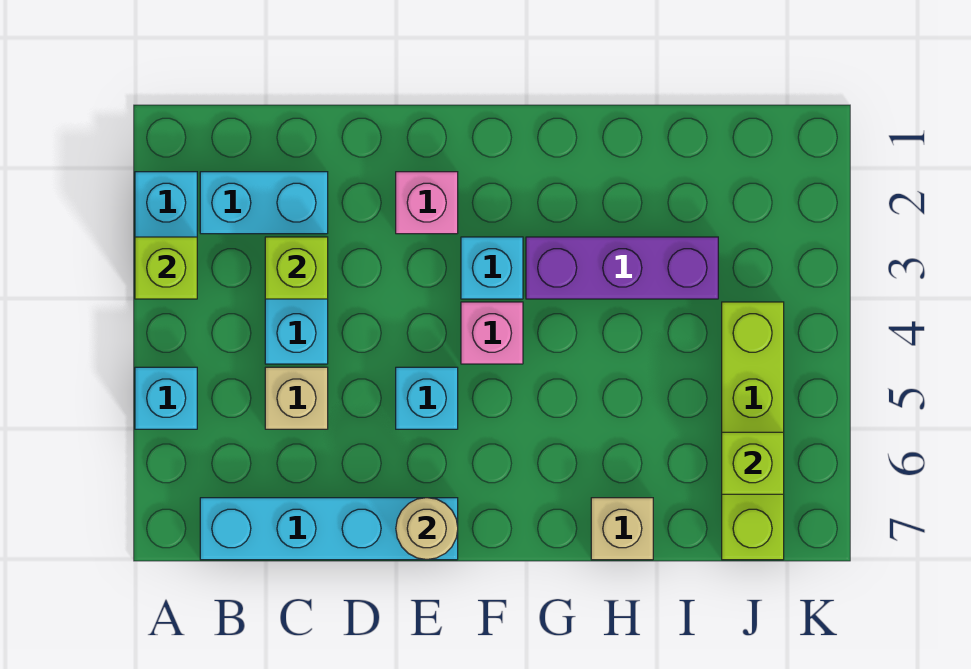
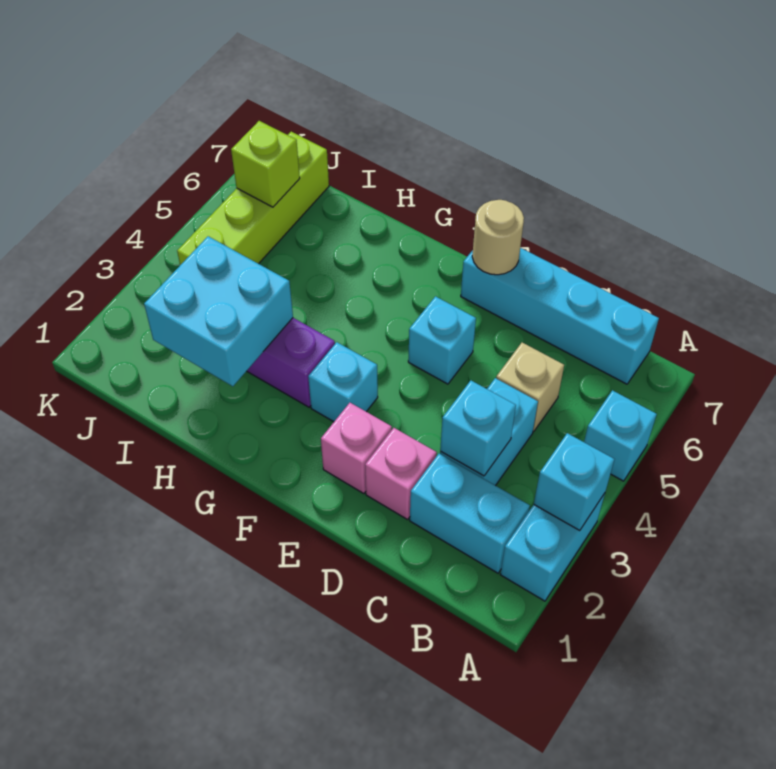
lime 1x1 brick [135,237,197,299] -> cyan 1x1 brick [534,433,614,531]
lime 1x1 brick [265,237,328,299] -> cyan 1x1 brick [440,380,516,476]
pink 1x1 brick [461,302,523,364] -> pink 1x1 brick moved to [365,428,437,519]
none -> cyan 2x2 brick [144,236,293,386]
tan 1x1 brick [591,498,653,560] -> none

